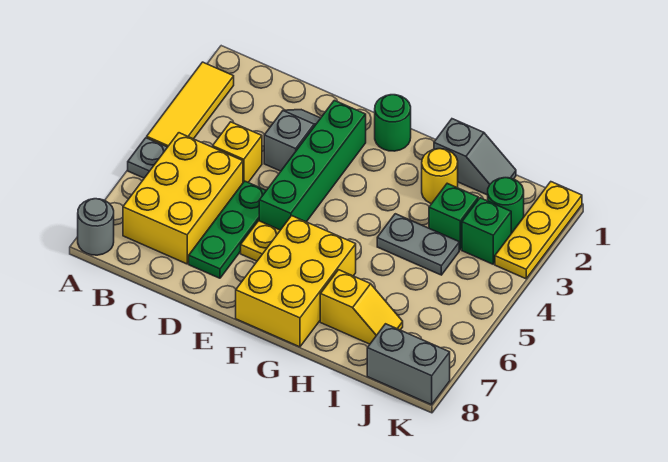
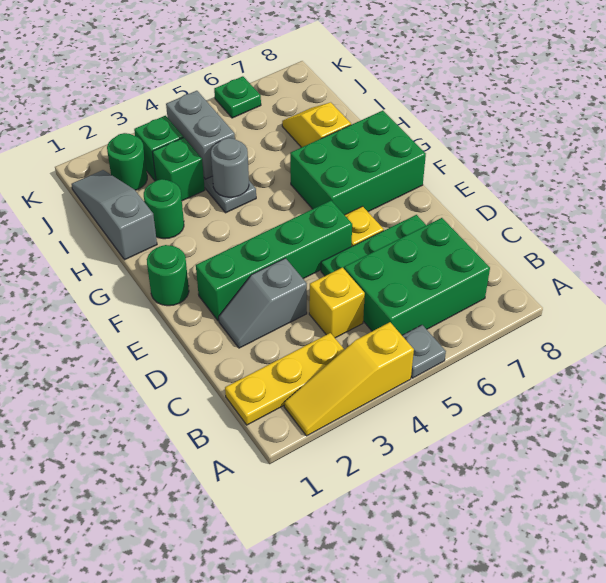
yellow 1x3 tile [147,62,234,147] -> yellow 1x3 slope [284,322,414,436]
grey 1x1 round brick [78,199,114,255] -> grey 1x1 round brick moved to [211,138,249,197]
yellow 2x3 brick [123,133,243,264] -> green 2x3 brick [344,218,490,335]
yellow 2x3 brick [236,216,356,347] -> green 2x3 brick [290,111,426,215]
grey 1x2 slope [434,119,516,195] -> grey 1x3 slope [71,170,157,260]
yellow 1x1 round brick [422,149,458,204] -> green 1x1 round brick [144,179,184,239]
grey 1x2 brick [367,324,450,405] -> grey 1x2 brick moved to [166,91,235,179]
yellow 1x3 plate [495,182,582,279] -> yellow 1x3 plate moved to [225,333,344,425]
none -> green 1x1 plate [214,76,261,118]

